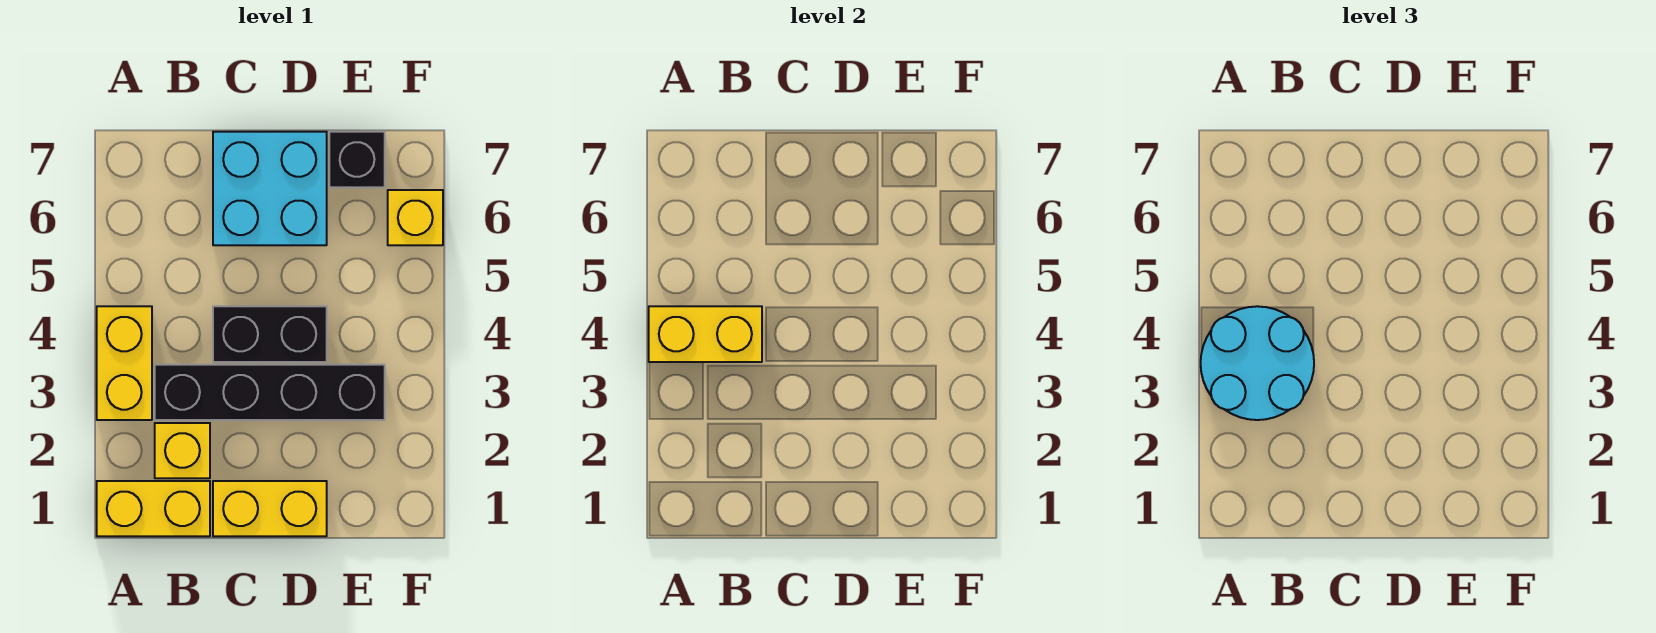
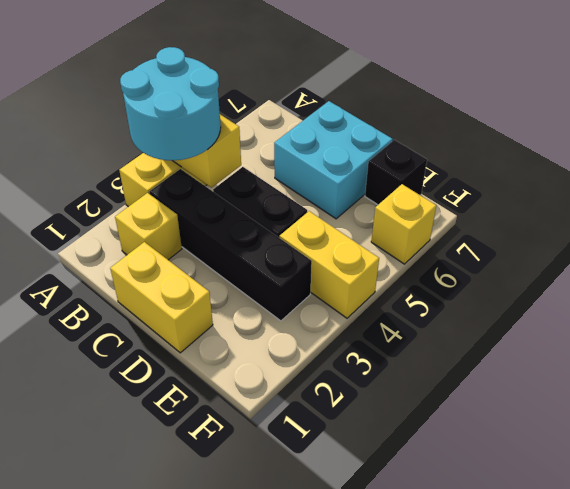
yellow 1x2 brick [97,481,210,536] -> yellow 1x2 brick moved to [279,211,379,318]

